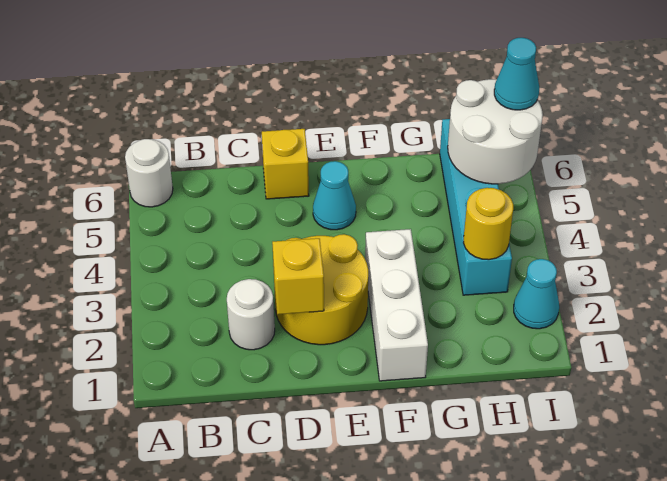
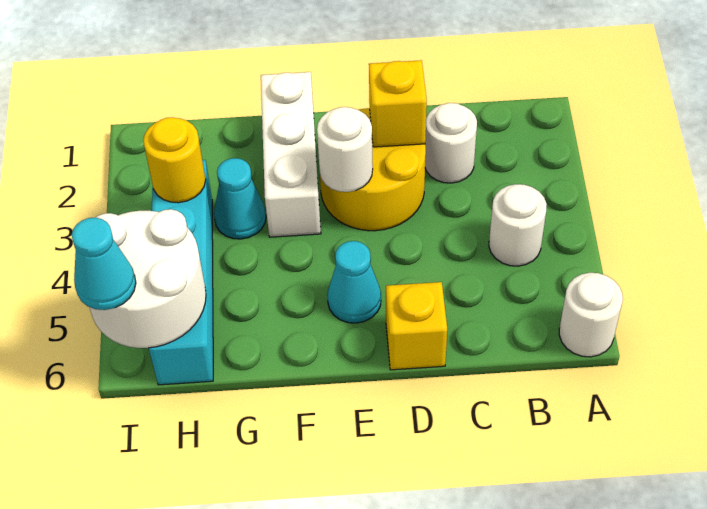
none -> white 1x1 round brick [489,184,547,266]
none -> white 1x1 round brick [317,107,373,192]
cyan 1x1 cone [514,259,559,329] -> cyan 1x1 cone moved to [214,158,266,239]

